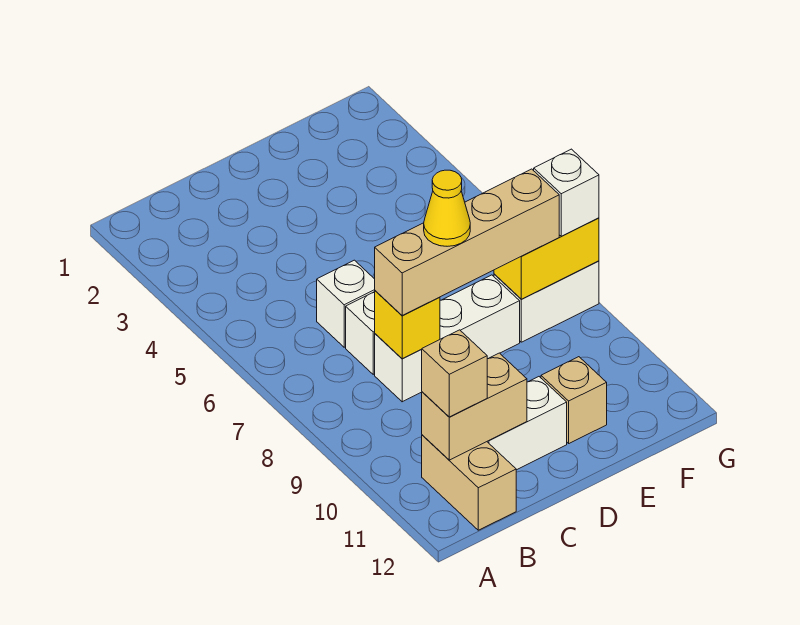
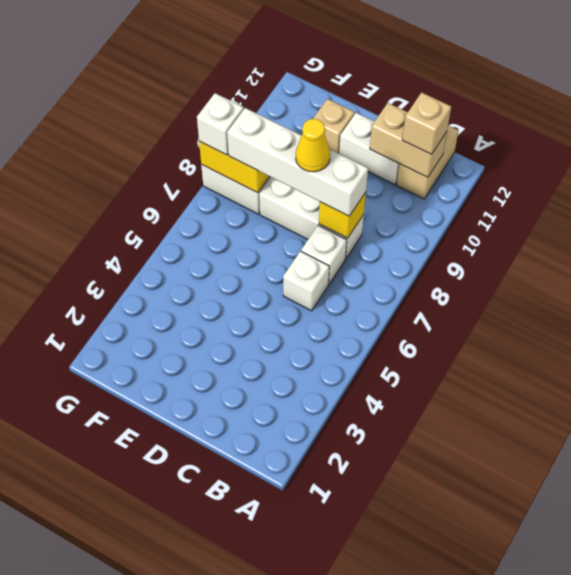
tan 1x4 brick [375,169,559,315] -> white 1x4 brick [227,108,368,216]

